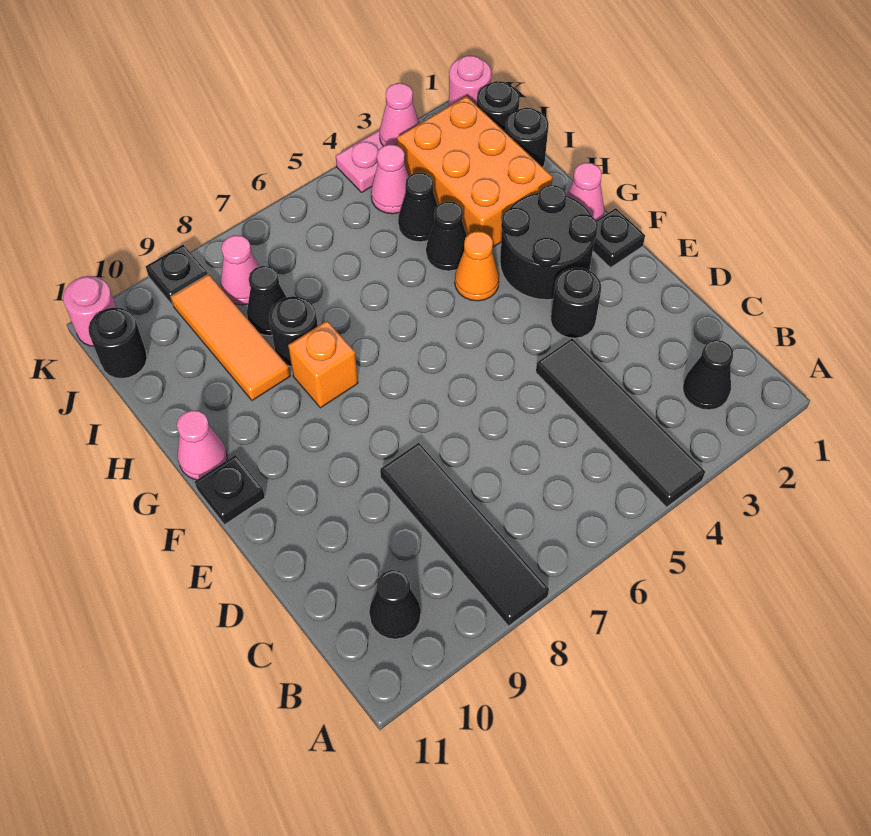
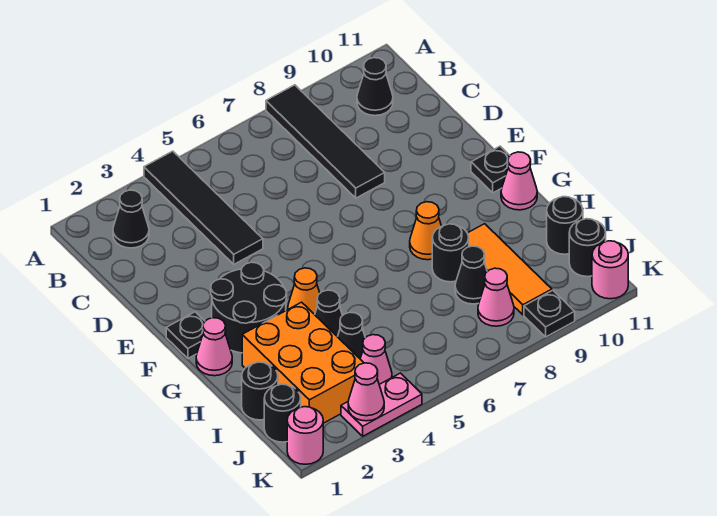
black 1x1 round brick [551,268,601,338] -> black 1x1 round brick moved to [547,196,583,254]
orange 1x1 brick [288,321,358,408] -> orange 1x1 cone [410,202,441,260]

